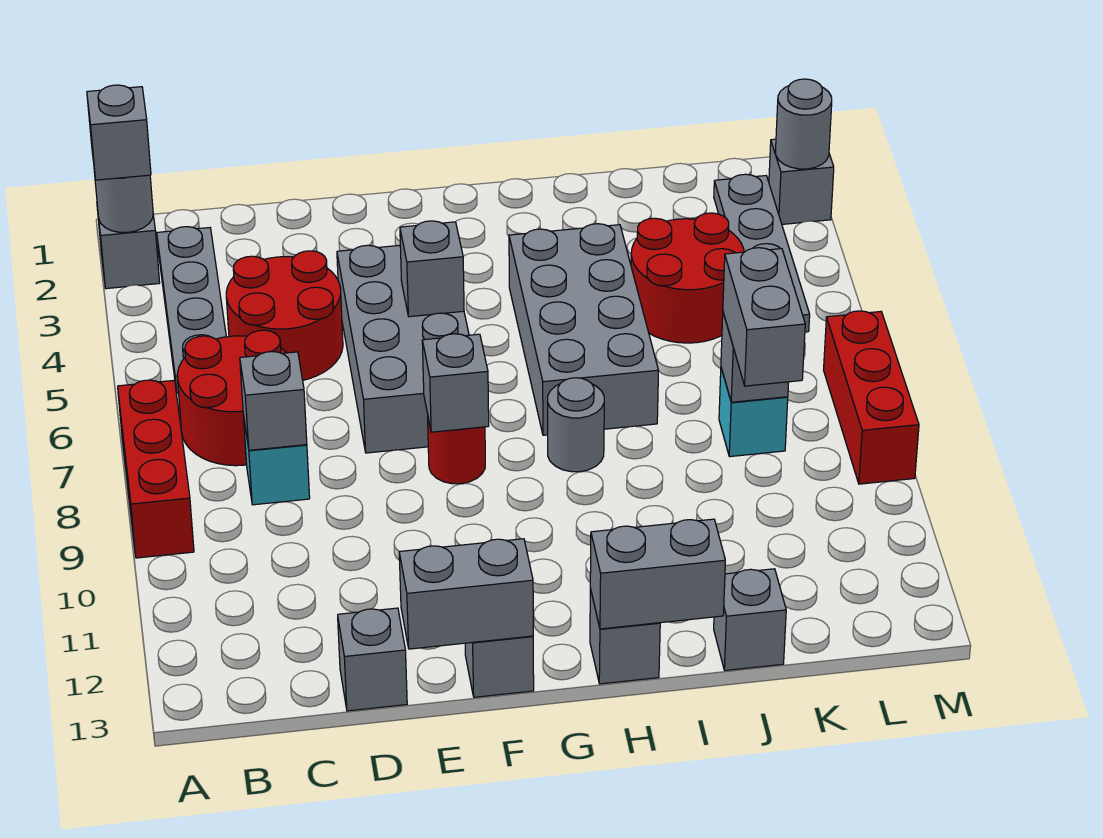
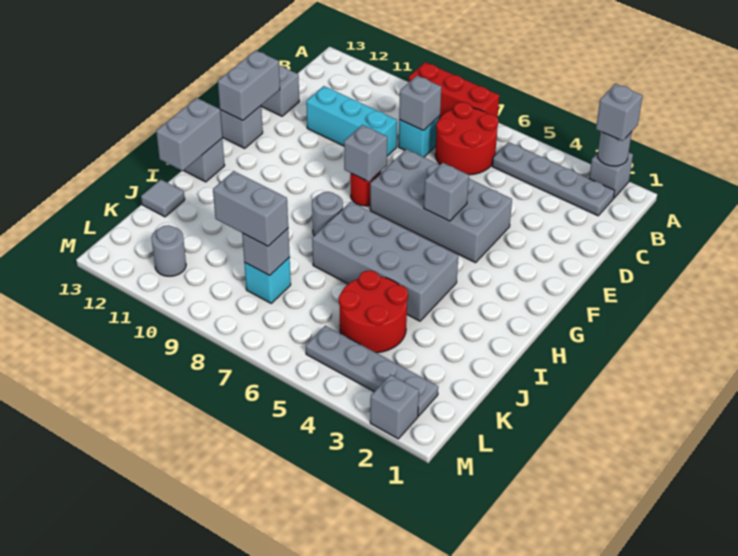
red 2x2 round brick [226,251,343,380] -> none
none -> cyan 1x3 brick [306,86,397,156]
grey 1x1 brick [714,569,786,670] -> grey 1x1 tile [141,180,185,217]
grey 1x1 round brick [776,79,832,169] -> grey 1x1 round brick moved to [151,225,186,276]
red 1x3 brick [824,311,919,484] -> none

